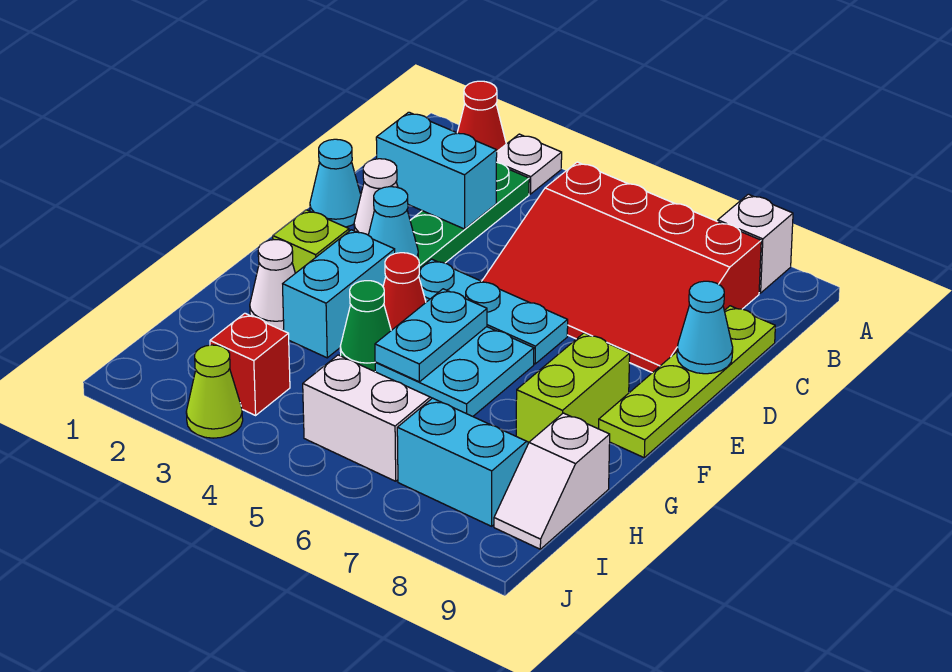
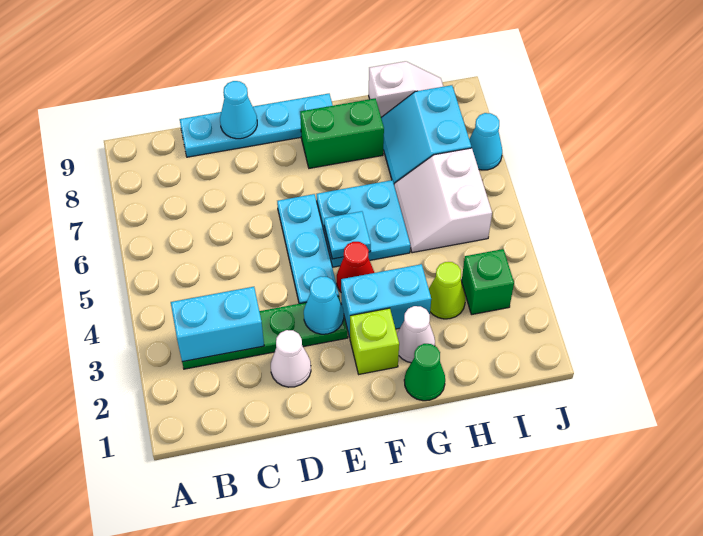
red 1x1 cone [457,81,506,151] -> none
white 1x1 plate [496,134,562,194] -> none
white 1x1 brick [718,194,793,293] -> none
red 3x4 slope [482,162,761,373] -> none
cyan 1x2 brick [376,112,497,229] -> cyan 1x2 brick turned to [171,287,264,362]
lime 1x4 plate [599,306,775,458] -> cyan 1x4 plate [180,94,333,157]
cyan 1x1 cone [310,139,361,227] -> cyan 1x1 cone moved to [469,113,502,170]
cyan 1x2 plate [375,289,487,382] -> cyan 1x1 plate [324,211,371,259]
lime 1x2 brick [516,333,630,442] -> green 1x2 brick [300,98,384,168]
green 1x1 cone [340,281,391,372] -> green 1x1 cone moved to [404,344,445,401]
red 1x1 brick [210,313,290,415] -> green 1x1 brick [462,249,514,315]
lime 1x1 cone [186,345,243,438] -> lime 1x1 cone moved to [429,262,466,319]

